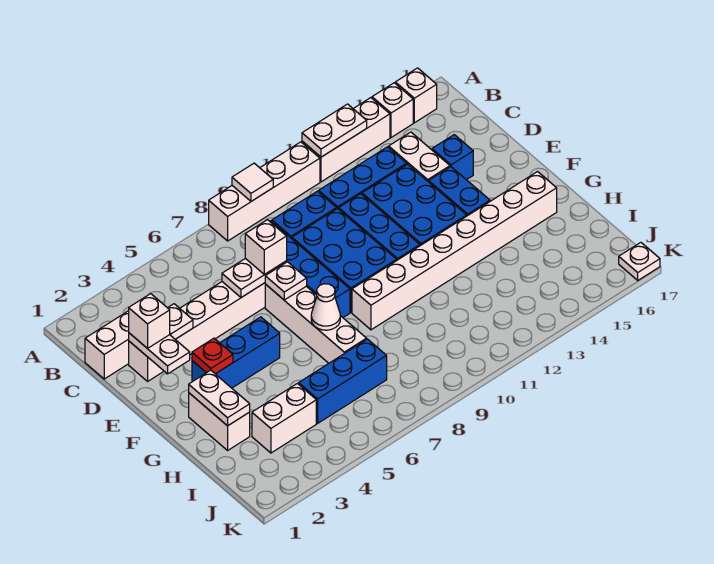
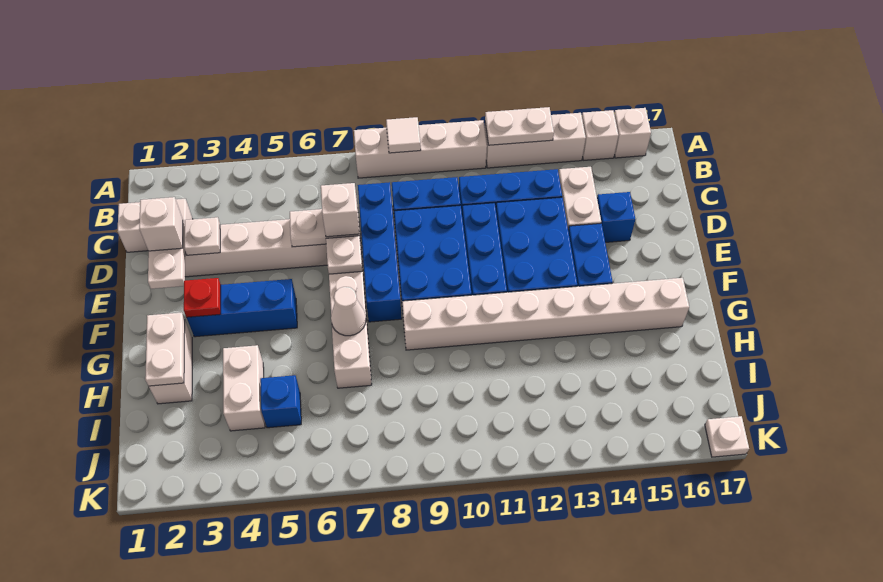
white 1x2 brick [252,384,316,453] -> white 1x2 brick turned to [223,345,265,431]
blue 1x3 brick [299,339,387,423] -> blue 1x1 brick [260,375,301,428]

